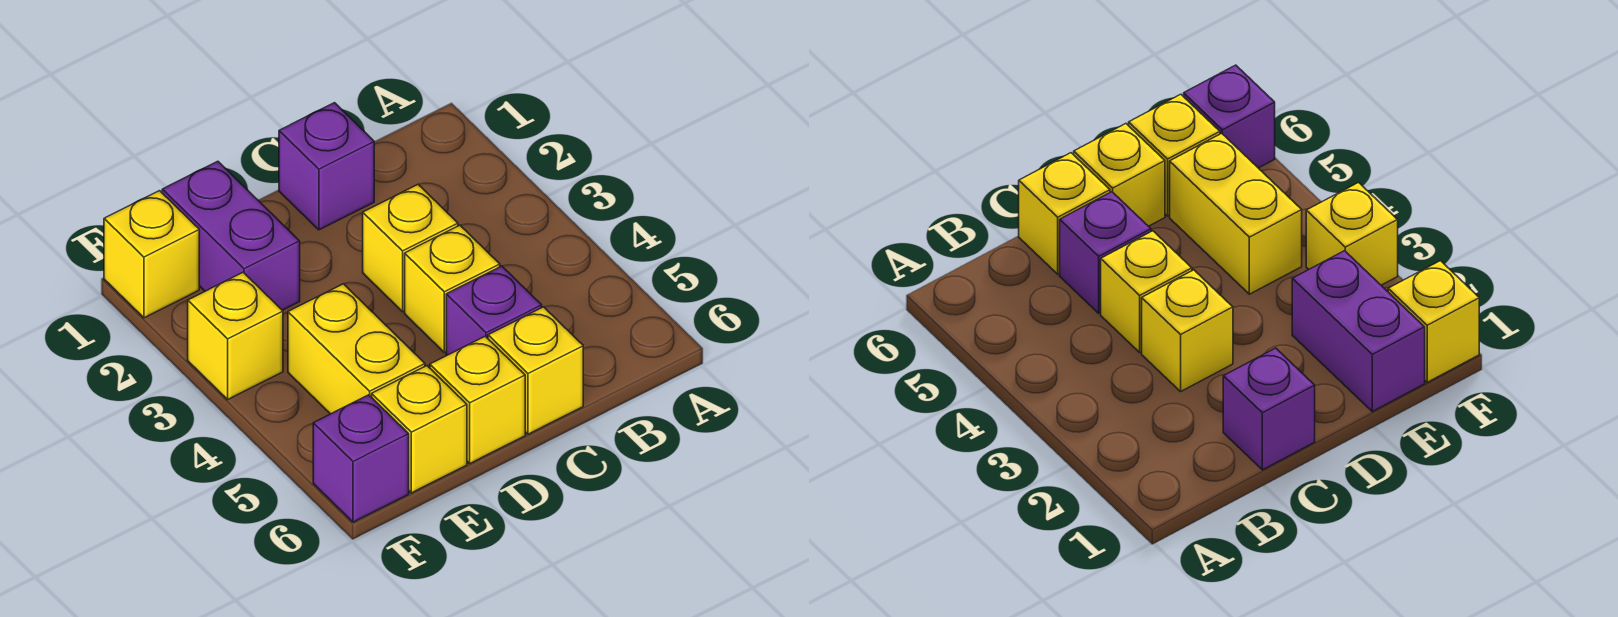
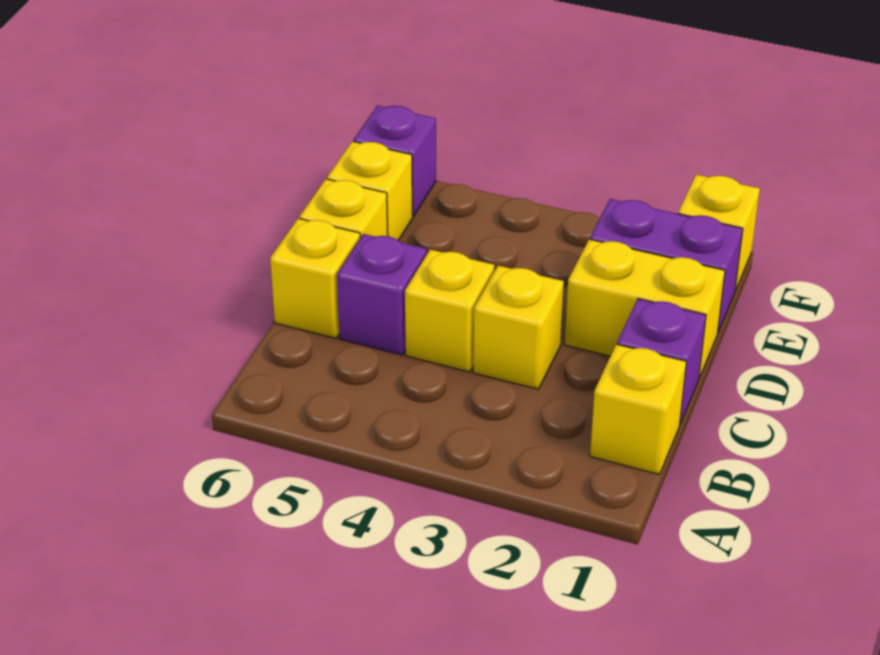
yellow 1x2 brick [288,284,425,414] -> yellow 1x2 brick moved to [565,239,725,378]
yellow 1x1 brick [188,272,283,399] -> yellow 1x1 brick moved to [590,344,686,474]

